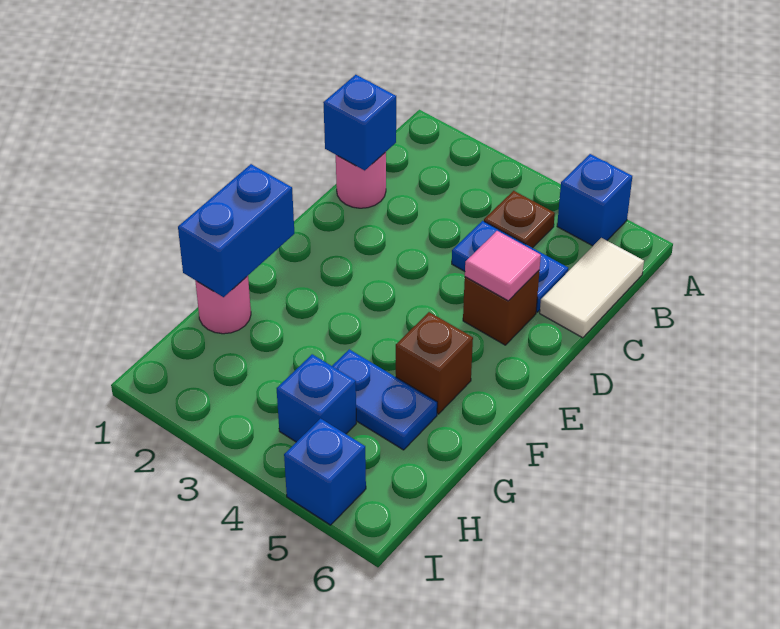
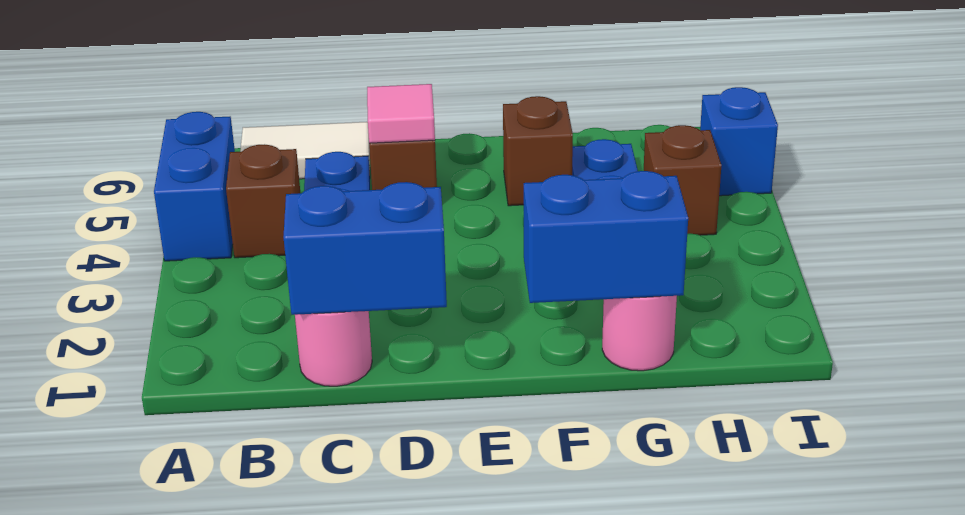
blue 1x1 brick [557,154,632,246] -> blue 1x2 brick [154,112,235,261]
brown 1x1 plate [484,191,555,248] -> brown 1x1 brick [226,144,300,258]
blue 1x1 brick [323,75,396,170] -> blue 1x2 brick [283,182,447,315]
blue 1x1 brick [277,354,356,442] -> brown 1x1 brick [644,125,721,235]

